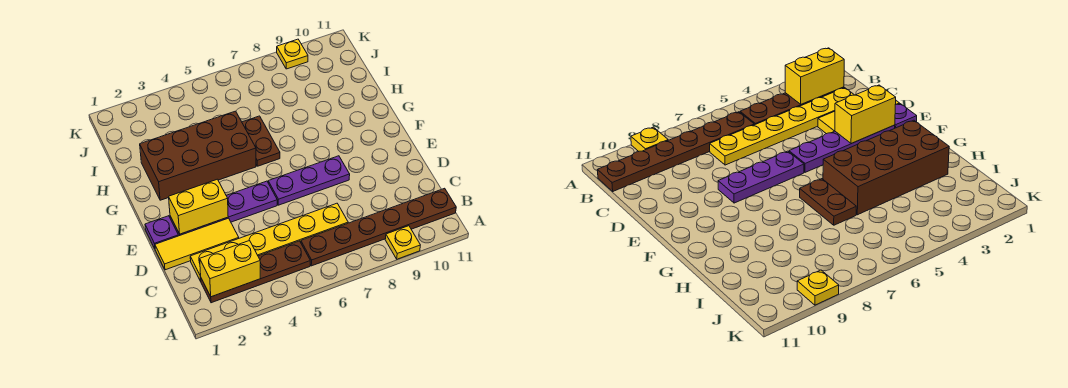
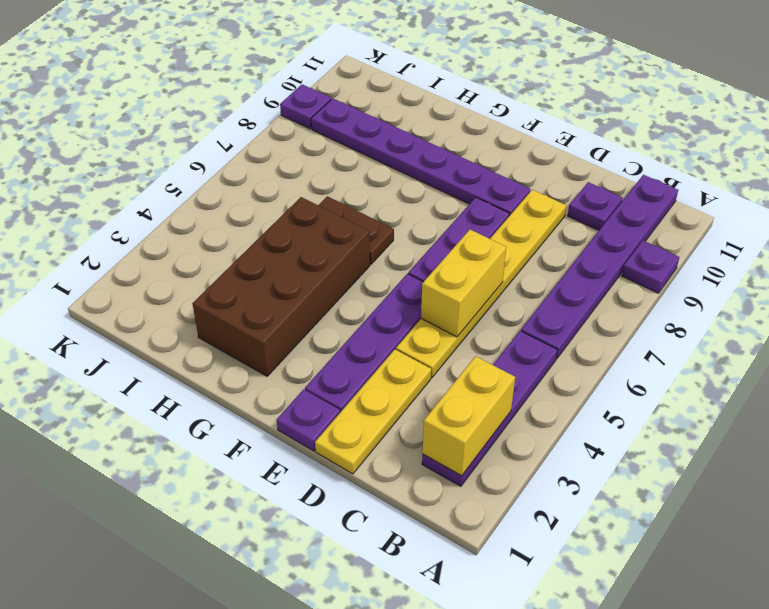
yellow 1x1 plate [385,226,420,259] -> purple 1x1 plate [622,240,679,293]
brown 1x4 plate [201,241,310,303] -> purple 1x4 plate [422,331,557,486]
brown 1x6 plate [301,188,456,266] -> purple 1x6 plate [521,175,678,359]
yellow 1x6 plate [190,203,348,281] -> yellow 1x6 plate moved to [396,190,566,378]
none -> purple 1x1 plate [568,182,623,230]
yellow 1x3 tile [155,218,239,270] -> yellow 1x3 plate [315,350,431,474]
yellow 1x2 brick [169,179,228,234] -> yellow 1x2 brick moved to [421,230,506,337]
none -> purple 1x6 plate [311,98,530,216]
yellow 1x1 plate [277,39,308,69] -> purple 1x1 plate [280,84,331,129]

